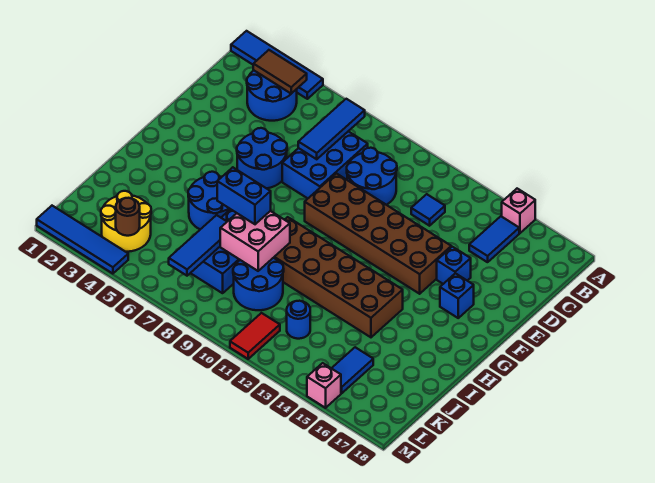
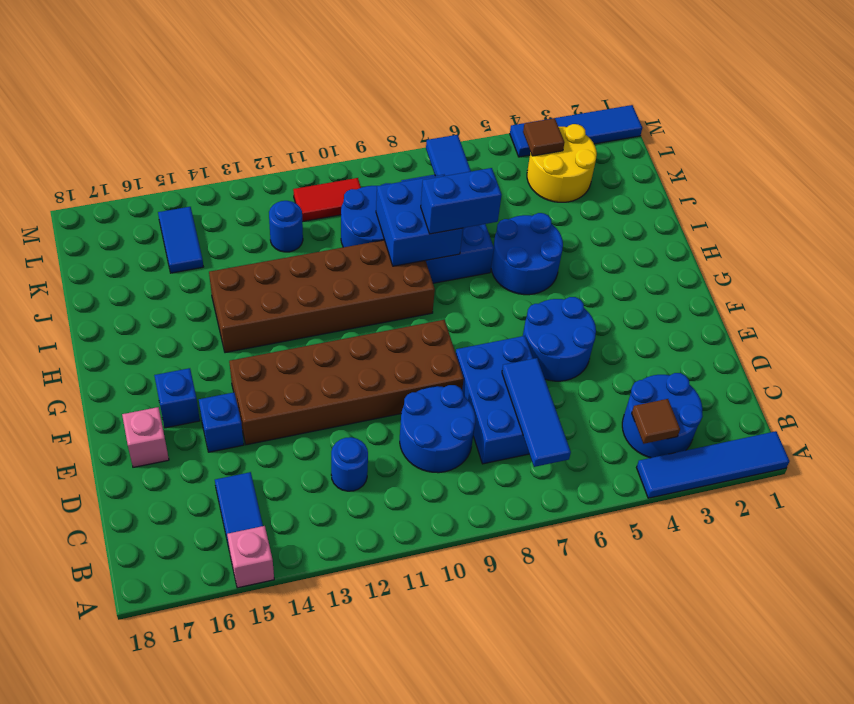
brown 1x2 tile [253,50,307,94] -> brown 1x1 tile [632,399,680,444]
blue 1x1 tile [411,194,445,226] -> blue 1x1 round brick [331,437,368,491]
pink 2x2 brick [220,211,290,271] -> blue 2x2 brick [376,175,463,266]
brown 1x1 round brick [116,198,140,236] -> brown 1x1 tile [523,118,564,156]
red 1x2 tile [230,313,280,359] -> red 1x2 tile turned to [293,178,361,222]
pink 1x1 brick [307,363,341,408] -> pink 1x1 brick moved to [122,407,169,467]

